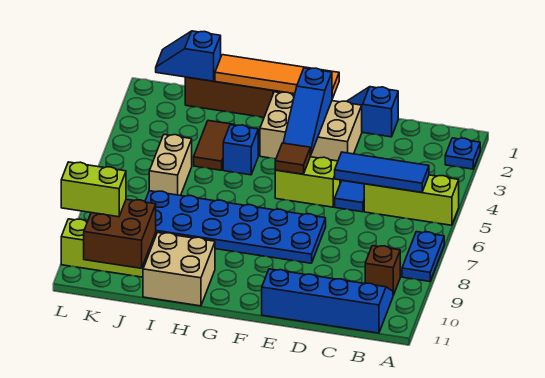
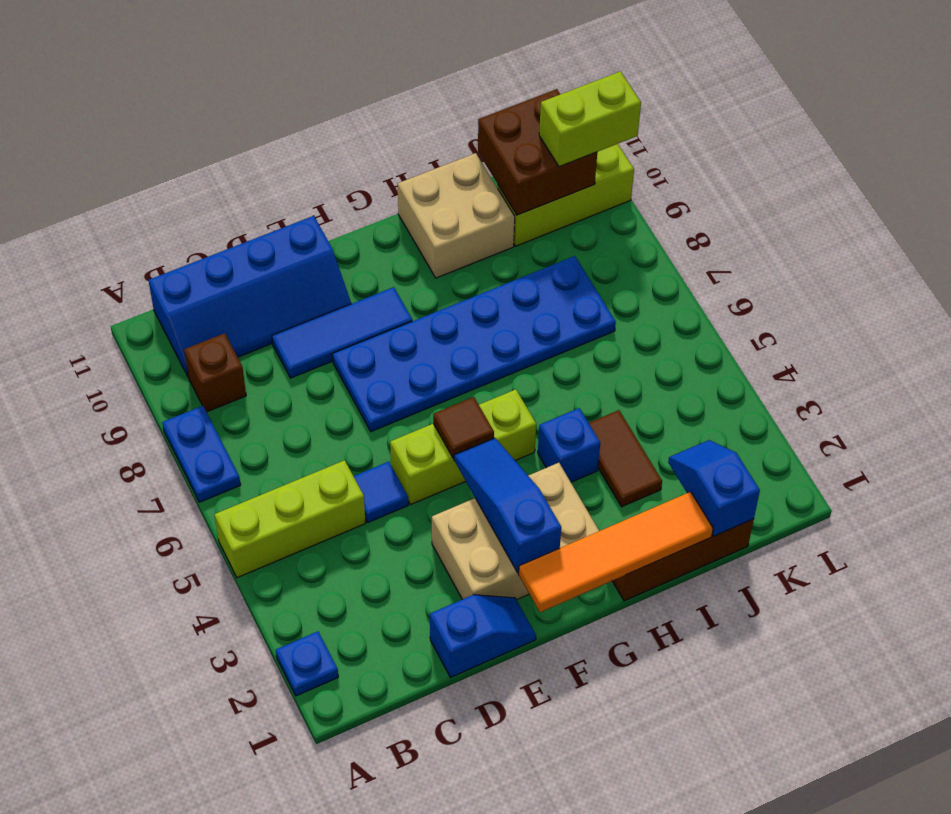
blue 1x3 tile [335,152,429,192] -> blue 1x3 tile moved to [272,287,412,378]
lime 1x2 brick [275,157,340,207] -> lime 1x3 brick [390,389,536,505]
blue 1x2 slope [156,31,221,81] -> blue 1x2 slope turned to [668,440,760,536]
tan 1x2 brick [149,135,192,196] -> none

